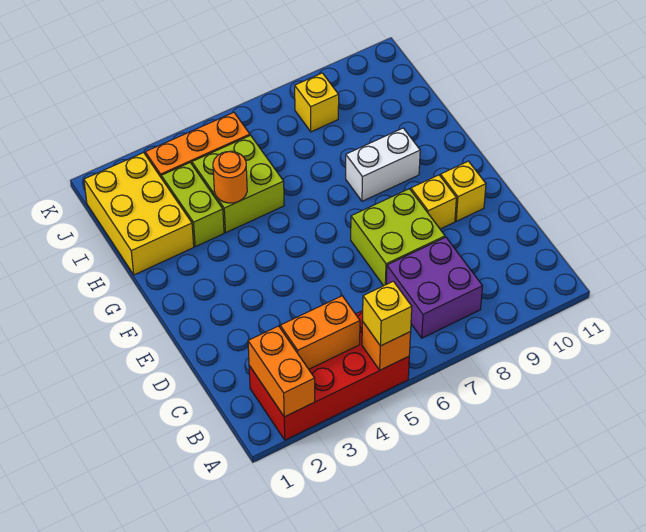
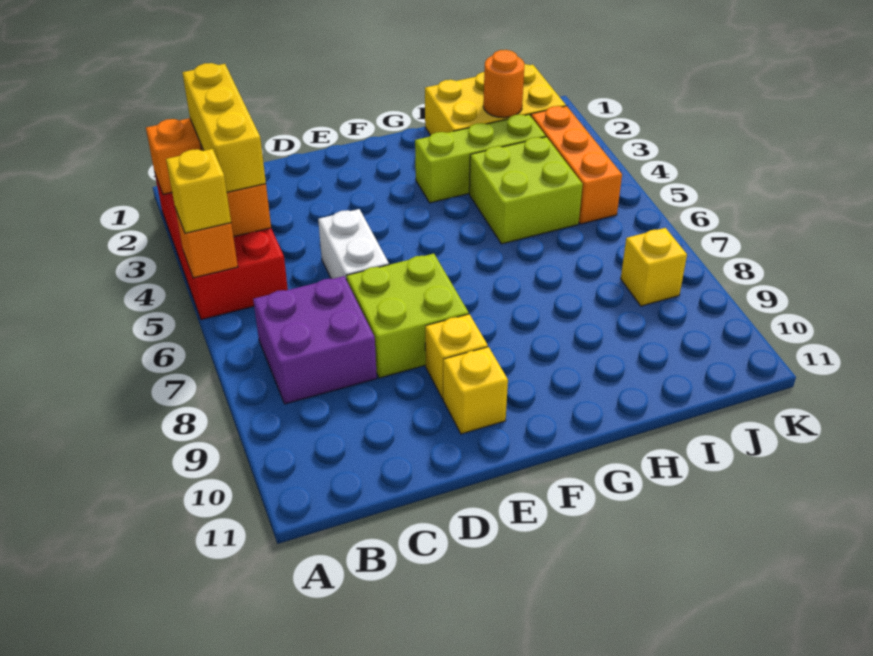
none -> yellow 1x3 brick [182,63,266,192]
white 1x2 brick [346,128,420,201] -> white 1x2 brick moved to [318,209,389,280]
lime 1x2 brick [161,163,224,247] -> lime 1x3 brick [415,114,546,203]
orange 1x1 round brick [213,151,247,203] -> orange 1x1 round brick moved to [483,50,525,118]

